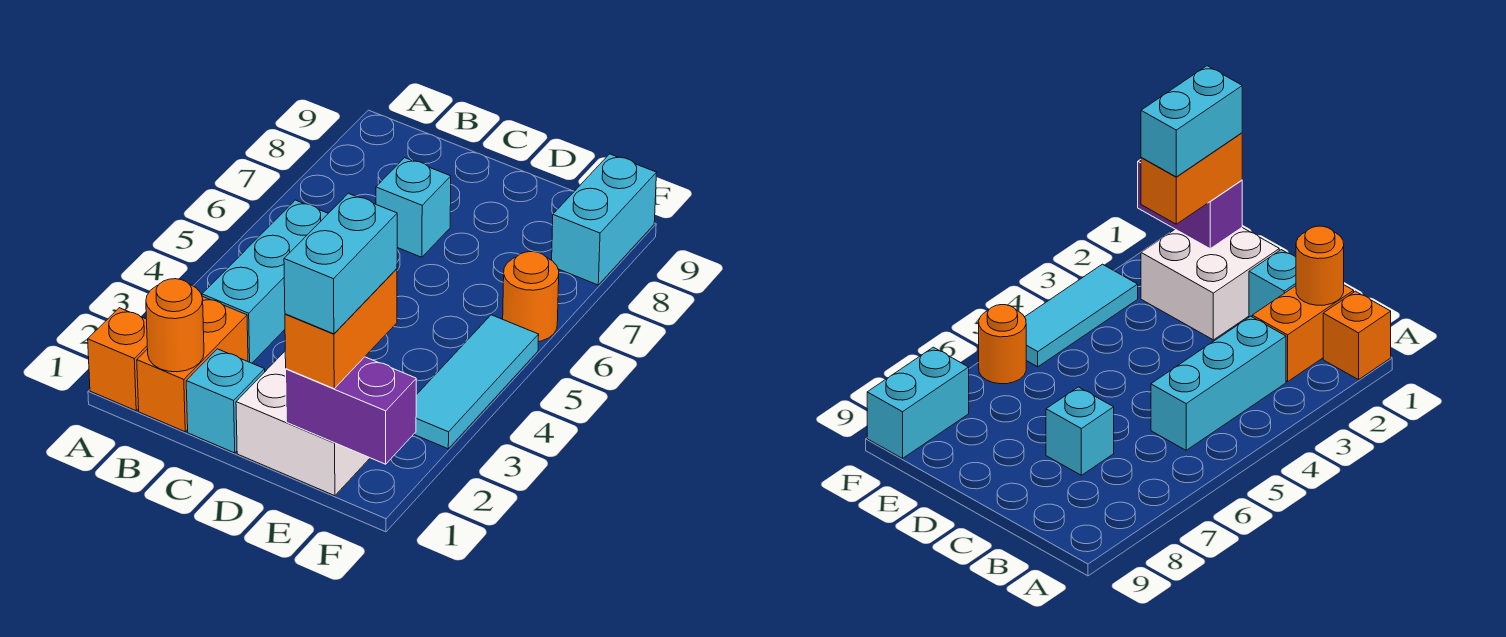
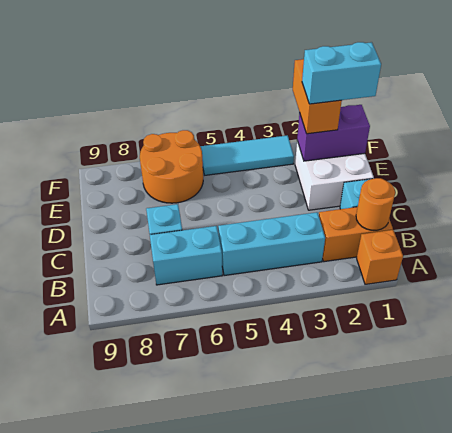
purple 1x2 brick [286,357,416,464] -> purple 1x2 brick turned to [297,105,370,161]
orange 1x2 brick [285,269,397,389] -> orange 1x2 brick turned to [293,59,342,134]
orange 1x1 round brick [503,252,559,342] -> orange 2x2 round brick [140,130,203,203]
cyan 1x2 brick [552,154,656,285] -> cyan 1x2 brick moved to [150,226,222,285]

